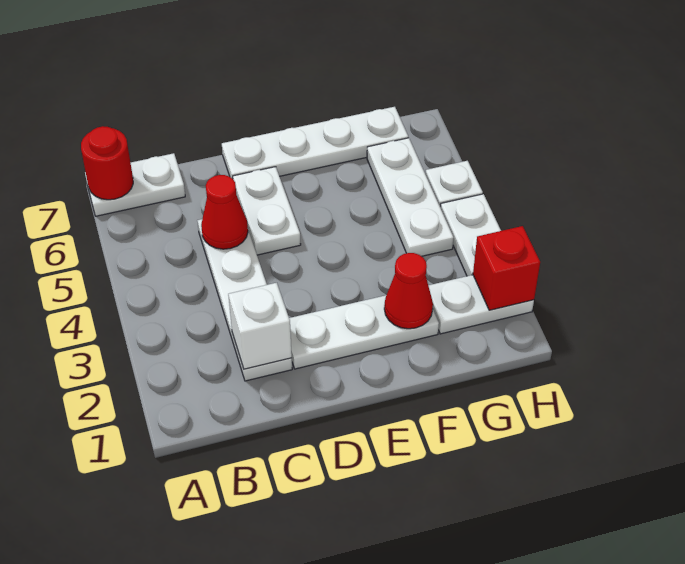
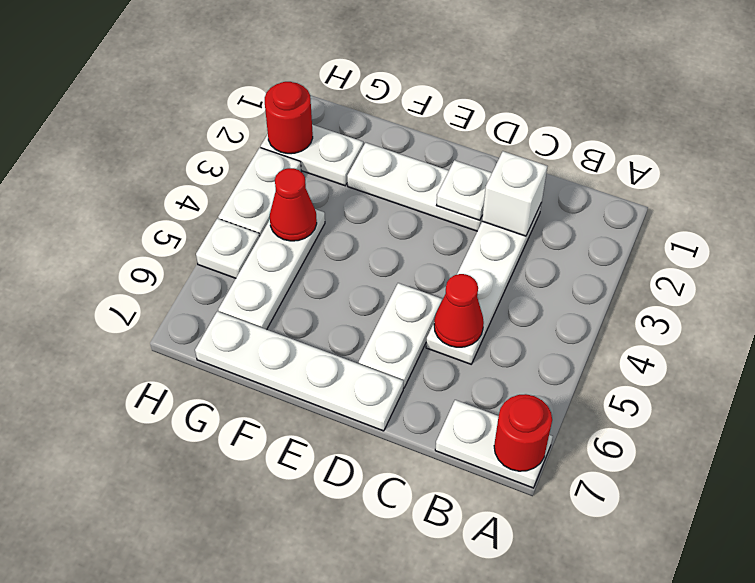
none -> white 1x1 plate [437,160,492,220]
red 1x1 cone [384,253,433,329] -> red 1x1 cone moved to [270,168,317,241]
red 1x1 brick [473,226,540,310] -> red 1x1 round brick [265,82,313,154]

